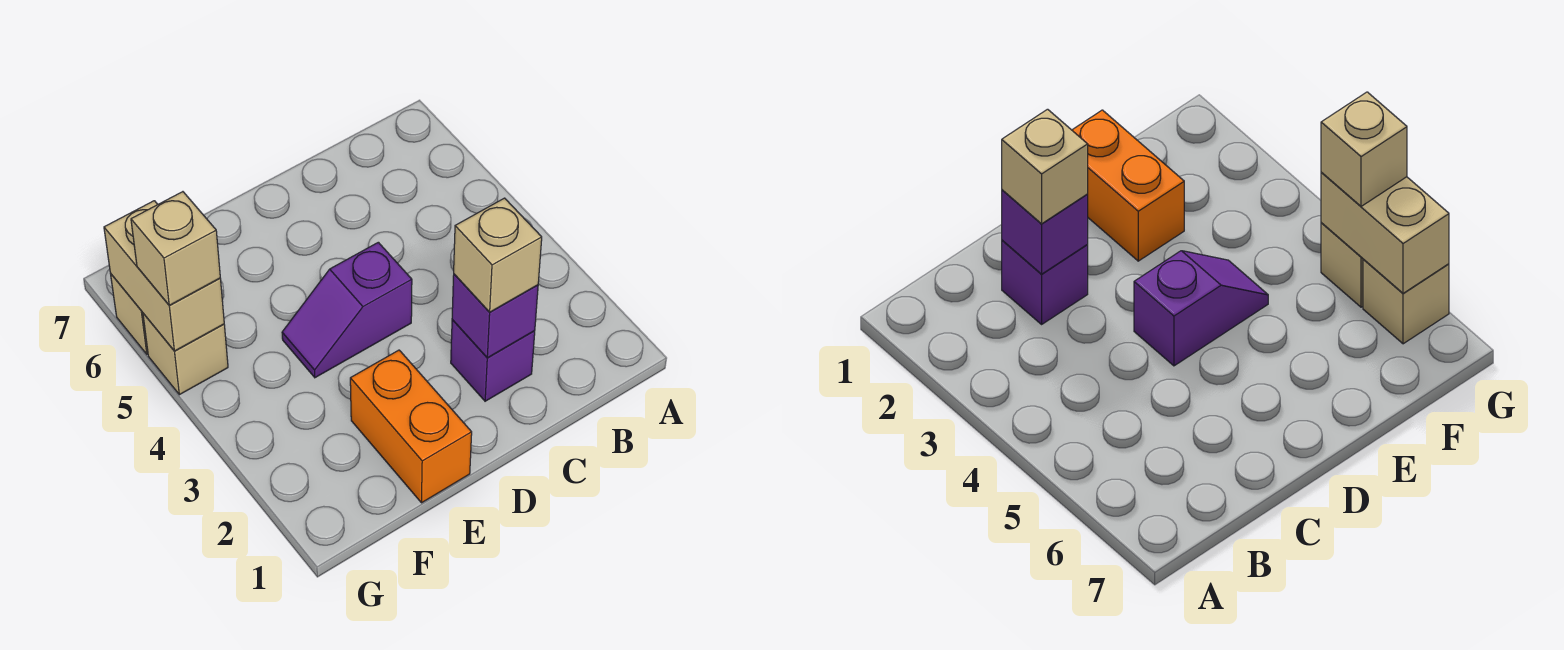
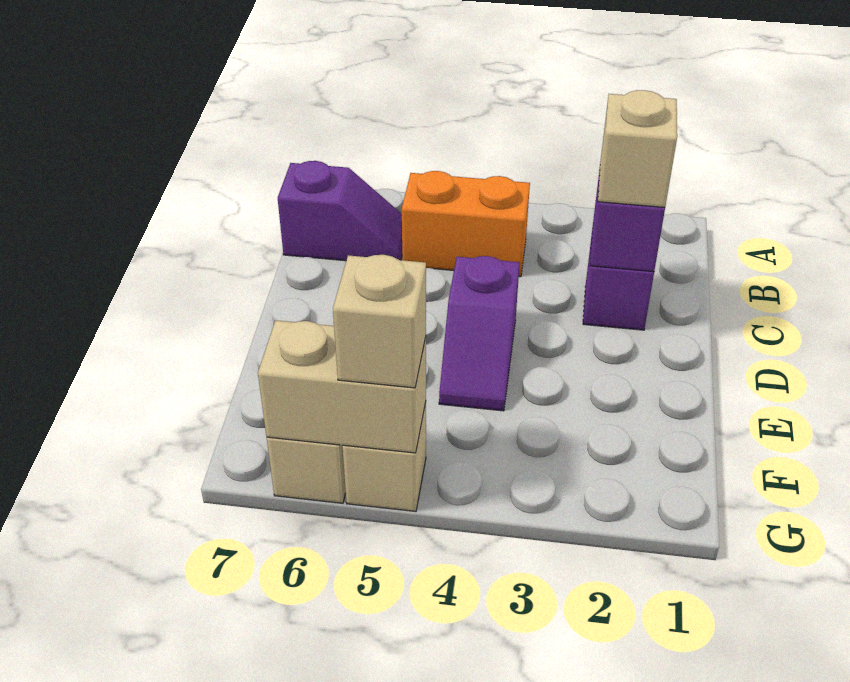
none -> purple 1x2 slope [278,161,402,261]
orange 1x2 brick [350,350,472,503] -> orange 1x2 brick moved to [402,171,530,277]

